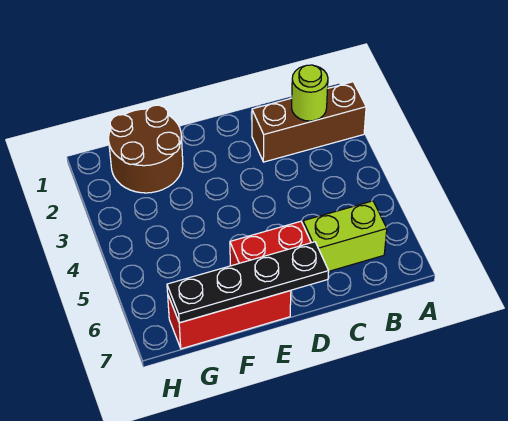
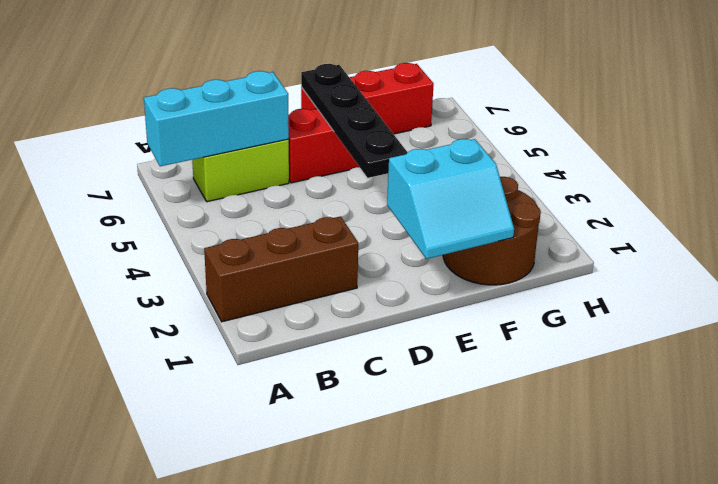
none -> cyan 1x3 brick [144,71,289,166]
lime 1x1 round brick [292,65,328,121] -> none
black 1x4 plate [167,242,329,323] -> black 1x4 plate turned to [301,64,408,178]
none -> cyan 2x2 slope [387,139,514,259]

